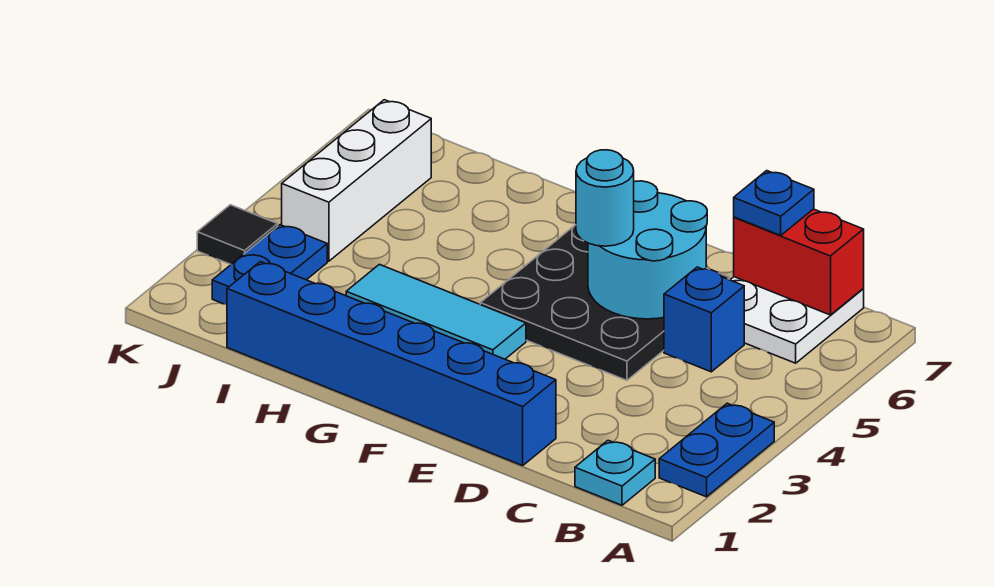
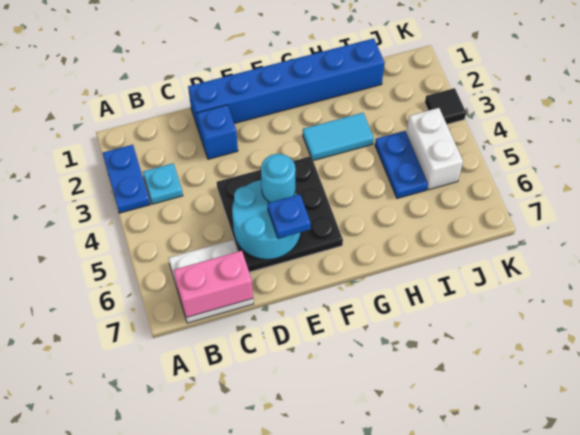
cyan 1x1 plate [575,440,655,505] -> cyan 1x1 plate moved to [143,163,183,204]
red 1x2 brick [734,209,864,315] -> pink 1x2 brick [174,251,253,318]
blue 1x1 brick [664,267,744,372] -> blue 1x1 brick moved to [197,105,238,159]
blue 1x1 plate [734,171,814,235] -> blue 1x1 plate moved to [268,194,311,239]
cyan 1x3 tile [346,264,526,359] -> cyan 1x2 tile [303,113,374,161]
blue 1x2 plate [212,225,327,305] -> blue 1x2 plate moved to [375,131,428,198]
white 1x3 brick [282,100,431,261] -> white 1x2 brick [406,108,463,190]

